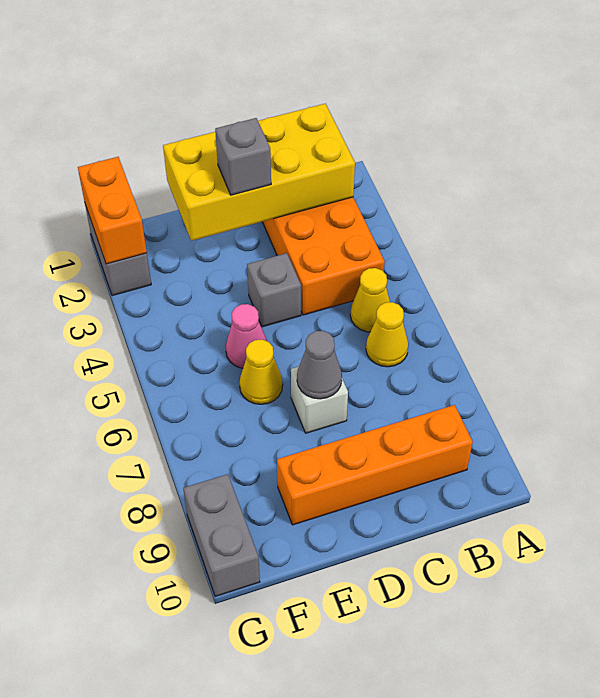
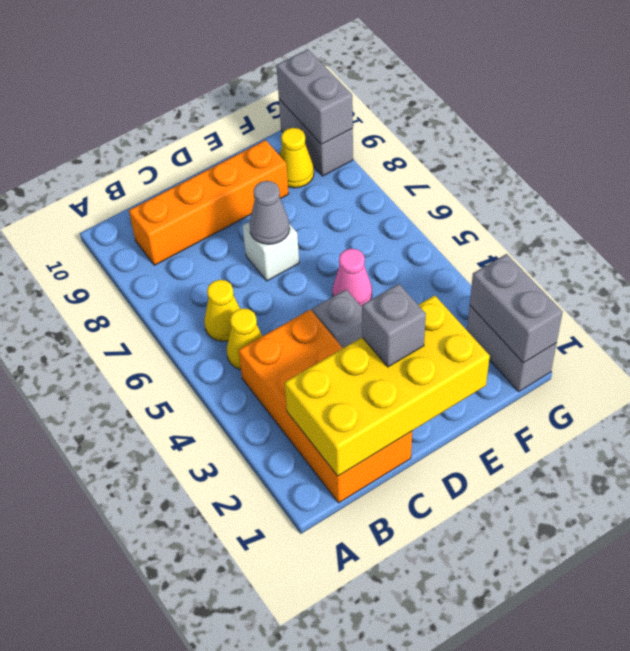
yellow 1x1 cone [239,340,283,404] -> yellow 1x1 cone moved to [280,128,314,188]
orange 1x2 brick [78,157,147,264] -> grey 1x2 brick [470,254,563,363]
none -> grey 1x2 brick [276,49,353,144]

